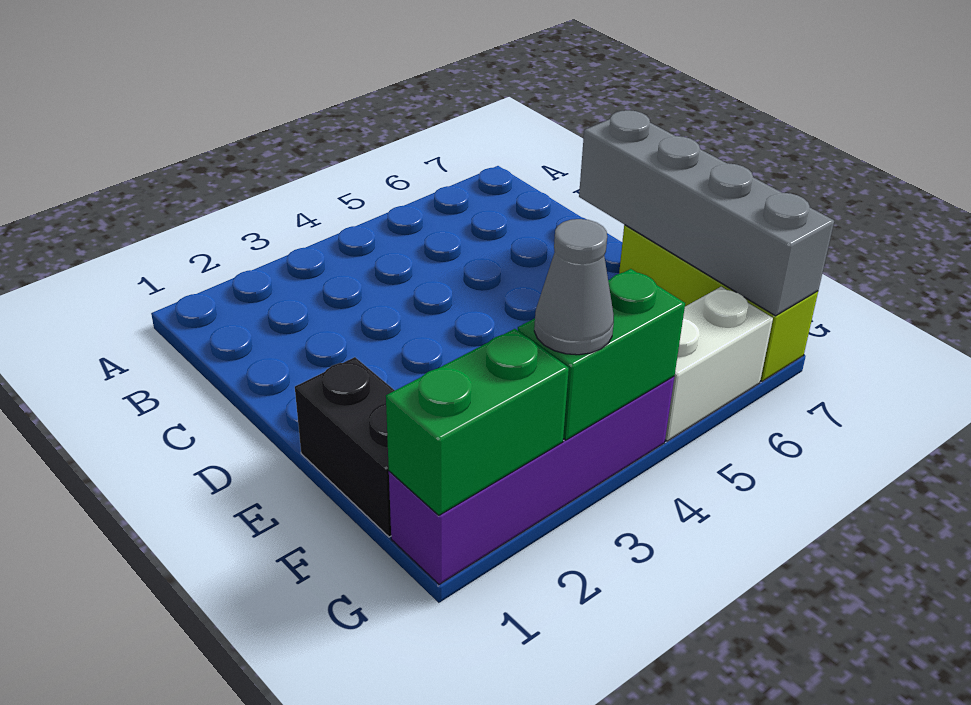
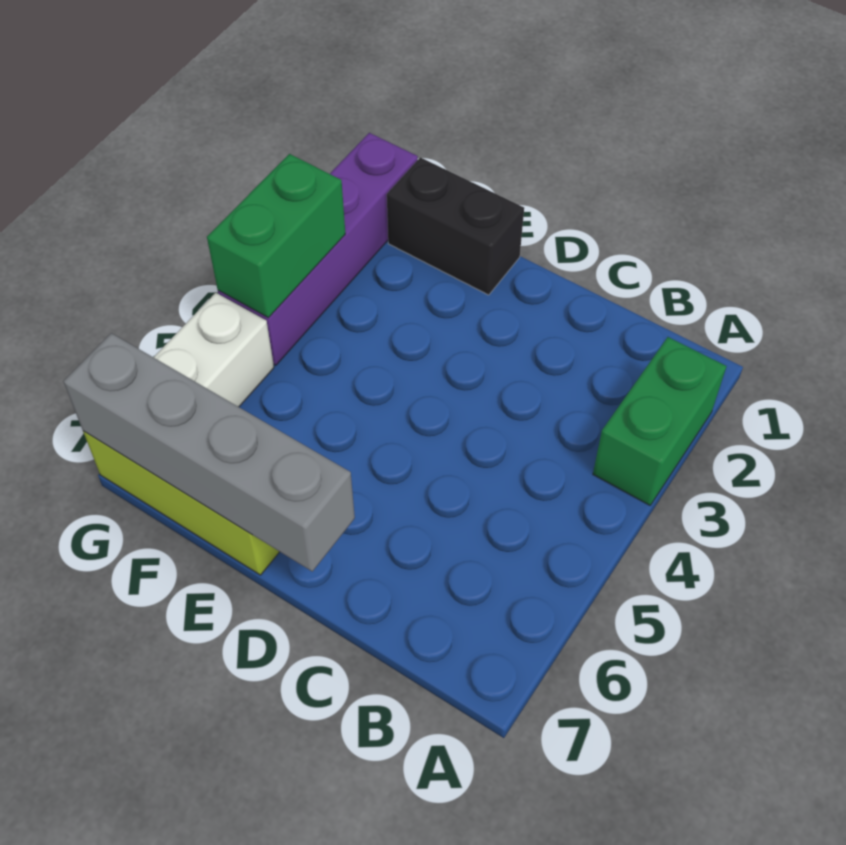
green 1x2 brick [386,329,569,515] -> green 1x2 brick moved to [593,337,727,505]
grey 1x1 cone [534,219,614,355] -> none

